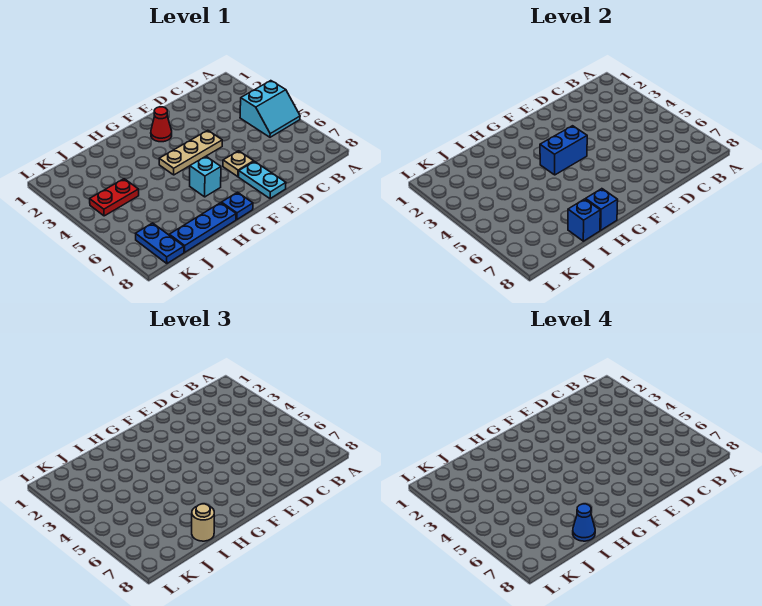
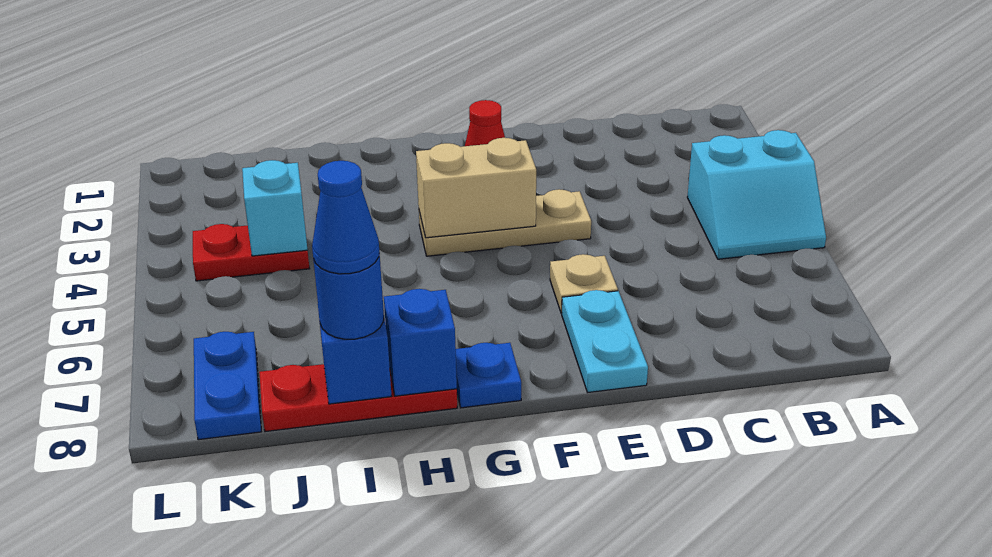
blue 1x2 brick [540,126,587,175] -> tan 1x2 brick [416,138,536,238]
cyan 1x1 brick [190,156,221,197] -> cyan 1x1 brick moved to [242,160,308,256]
blue 1x3 plate [169,203,236,252] -> red 1x3 plate [259,364,457,432]
tan 1x1 round brick [192,504,214,541] -> blue 1x1 round brick [313,252,384,339]

